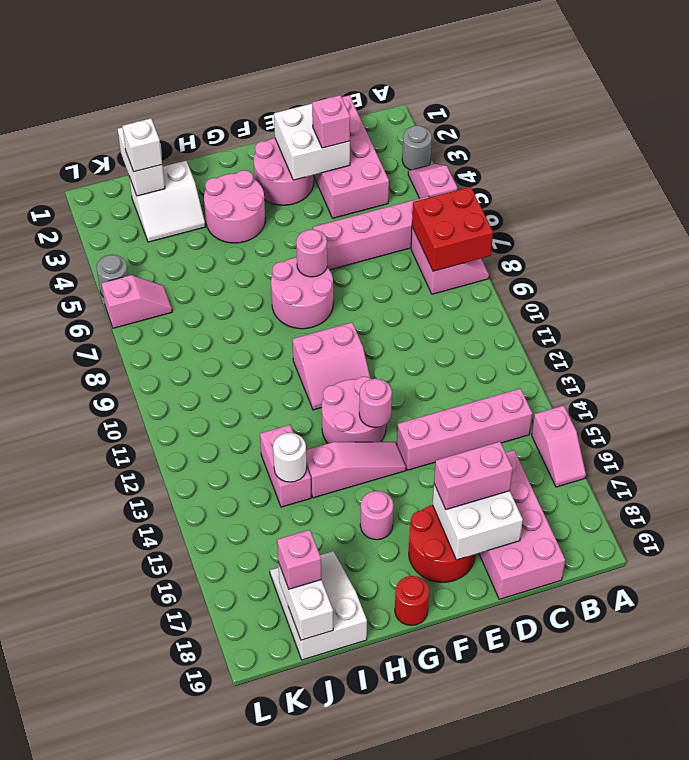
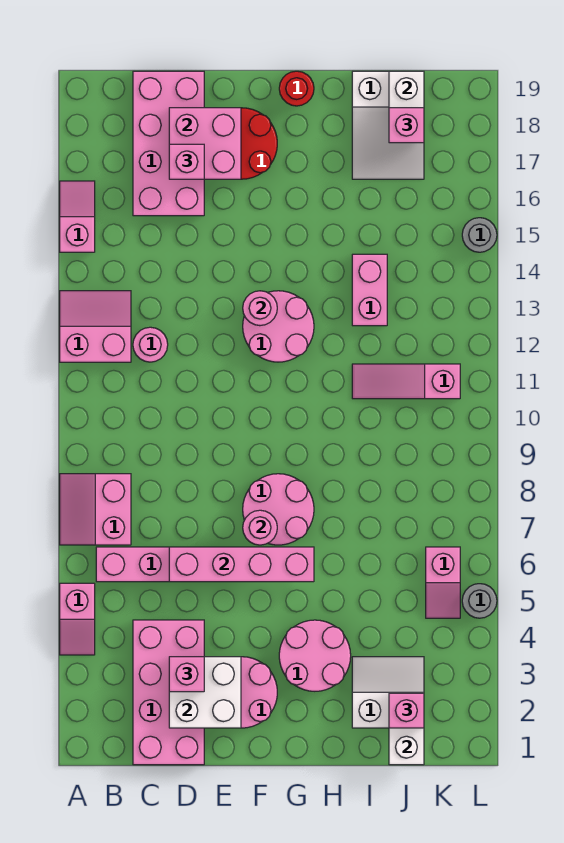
grey 1x1 round brick [402,126,432,170] -> grey 1x1 round brick moved to [462,218,497,252]
red 2x2 brick [412,187,493,271] -> none
pink 1x4 brick [397,388,532,470] -> pink 1x4 brick moved to [169,547,314,582]
white 2x2 brick [433,484,523,560] -> pink 2x2 brick [169,108,241,179]
pink 1x2 brick [434,442,513,510] -> pink 1x1 brick [169,144,204,179]
pink 2x2 slope [292,322,370,410] -> pink 2x2 slope moved to [60,291,131,362]
pink 1x3 slope [306,442,406,498] -> pink 1x3 slope moved to [352,364,460,399]
pink 1x1 round brick [360,491,393,540] -> pink 1x1 round brick moved to [133,327,168,362]
white 1x1 round brick [273,433,307,482] -> none
white 1x1 brick [123,118,162,172] -> pink 1x1 brick [389,693,424,728]
pink 1x2 slope [101,275,172,328] -> pink 1x2 slope turned to [426,547,460,618]

